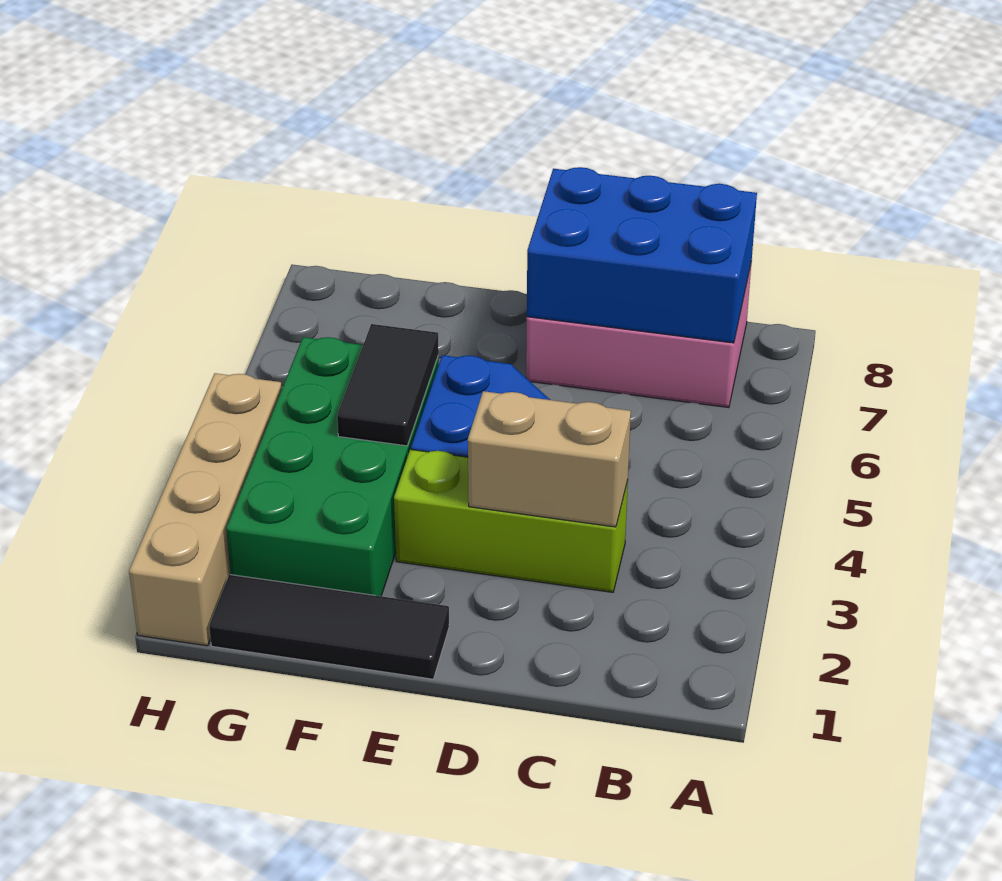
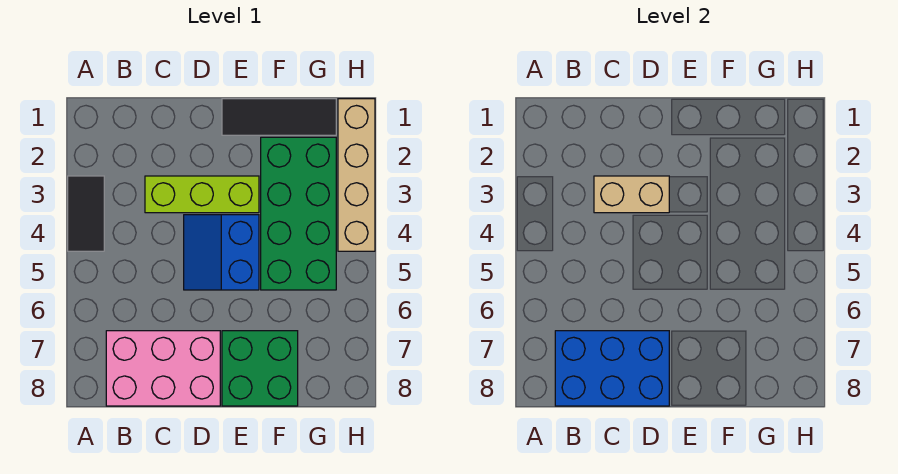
none -> green 2x2 brick [222,331,298,406]
black 1x2 tile [337,324,439,446] -> black 1x2 tile moved to [68,176,104,251]

